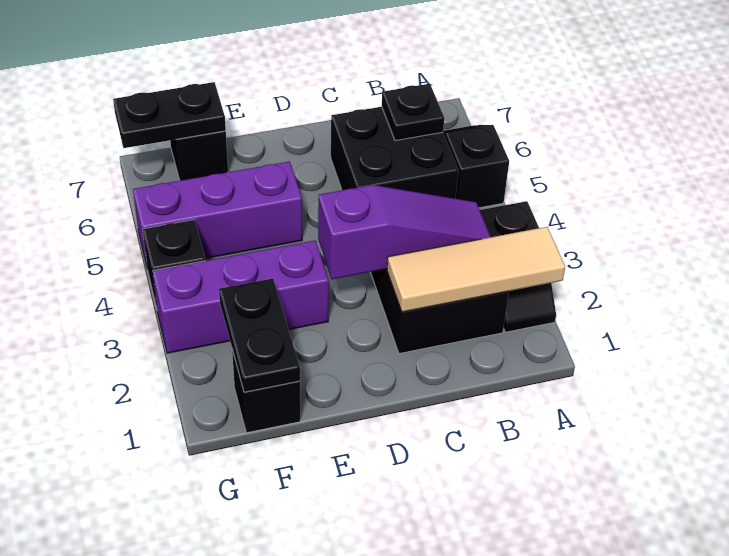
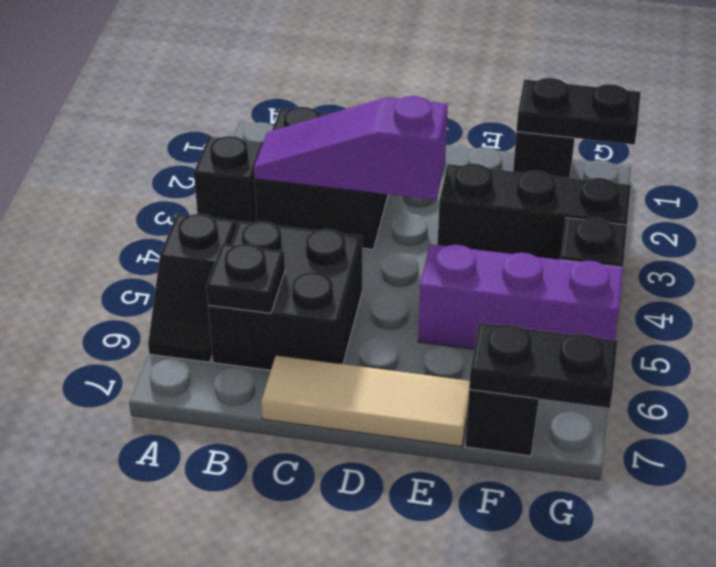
tan 1x3 tile [387,227,565,312] -> tan 1x3 tile moved to [261,355,470,446]
purple 1x3 brick [153,240,329,353] -> black 1x3 brick [438,164,631,260]
black 1x2 plate [219,279,300,392] -> black 1x2 plate turned to [516,78,641,144]

